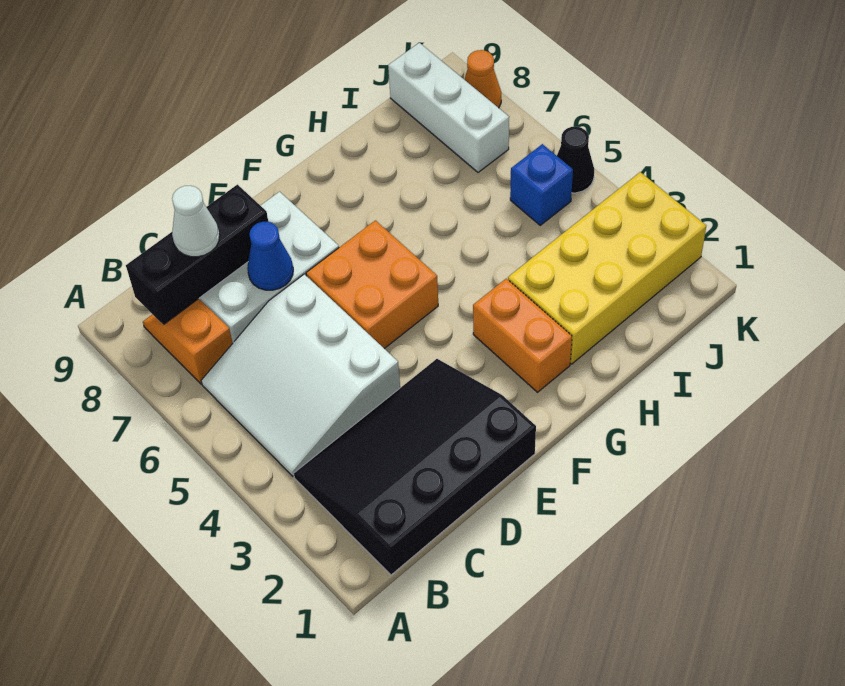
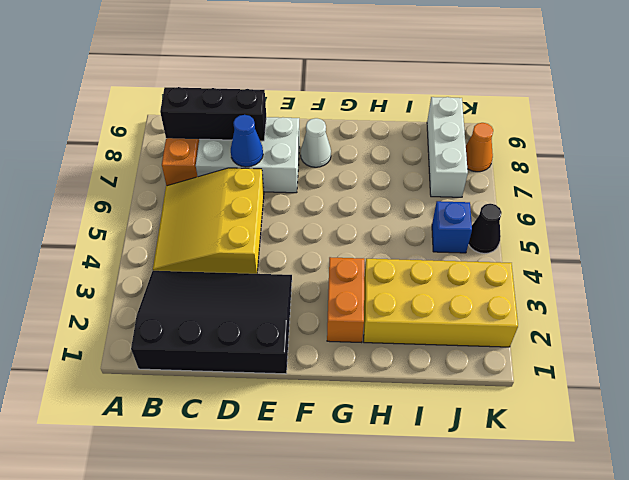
white 3x3 slope [201,274,400,476] -> yellow 3x3 slope [153,168,264,274]
white 1x1 cone [172,186,220,257] -> white 1x1 cone moved to [301,118,331,167]
orange 2x2 brick [306,220,438,349] -> none

